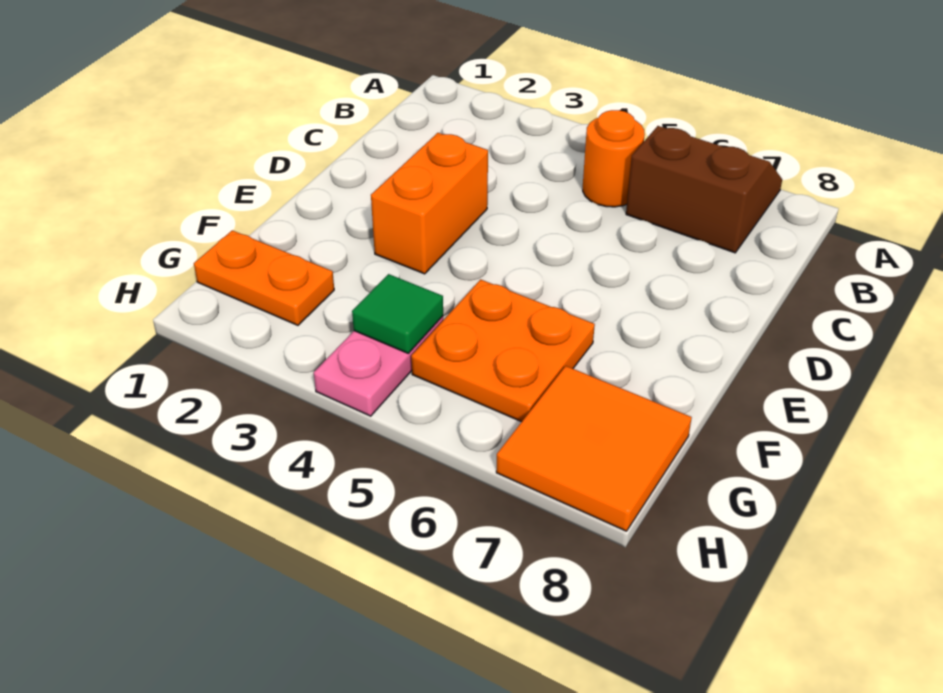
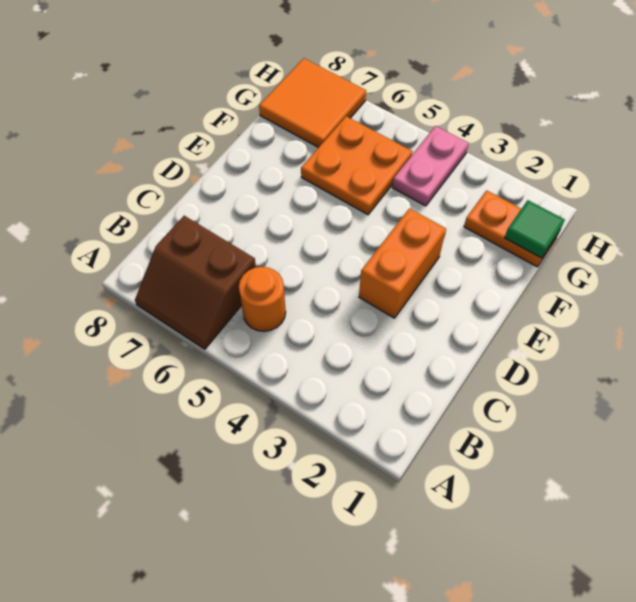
green 1x1 tile [352,274,443,353] -> green 1x1 tile moved to [505,200,565,258]

